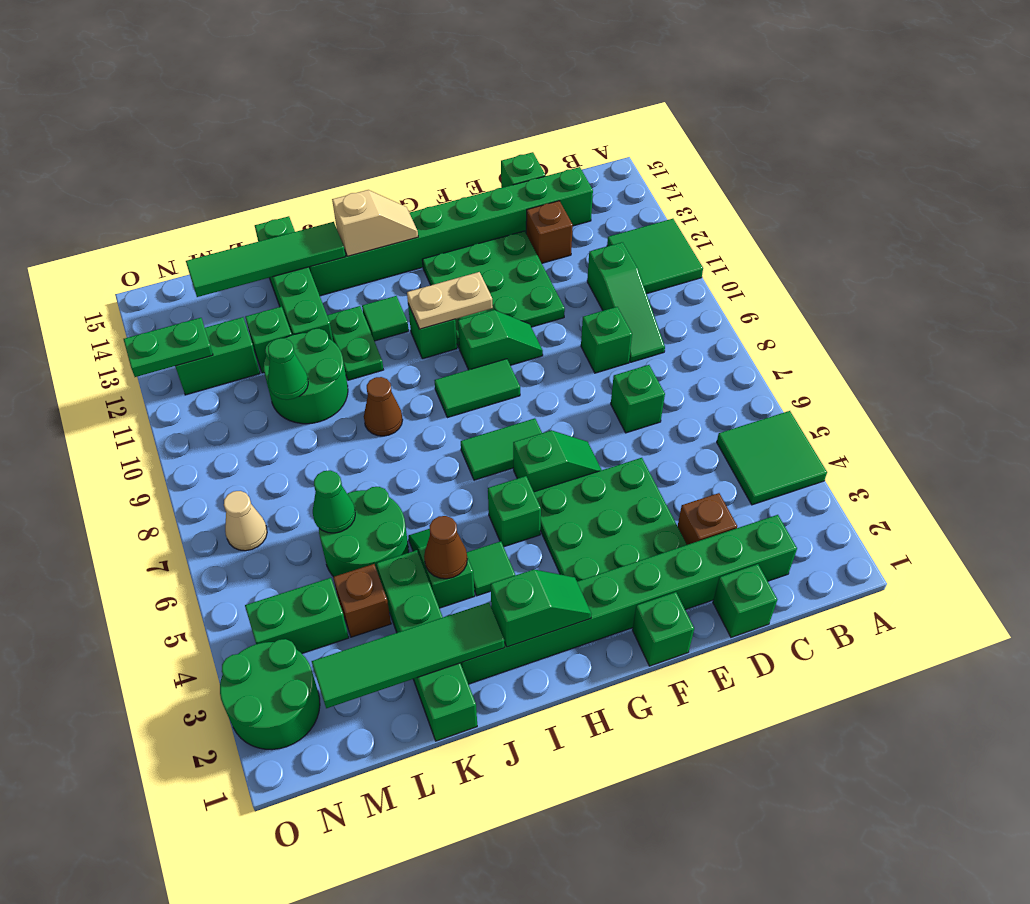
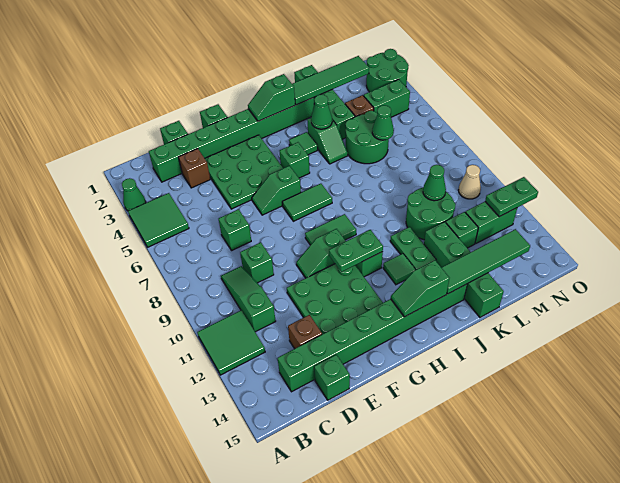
none -> green 1x1 cone [122,178,146,211]
tan 1x2 plate [407,272,493,329] -> green 1x2 plate [329,230,383,272]
tan 1x2 slope [332,190,418,256] -> green 1x2 slope [391,260,449,317]
brown 1x1 cone [424,516,467,579] -> green 1x1 cone [311,95,332,129]
brown 1x1 cone [364,377,403,436] -> none
tan 1x1 cone [224,491,267,551] -> tan 1x1 cone moved to [458,165,481,199]

